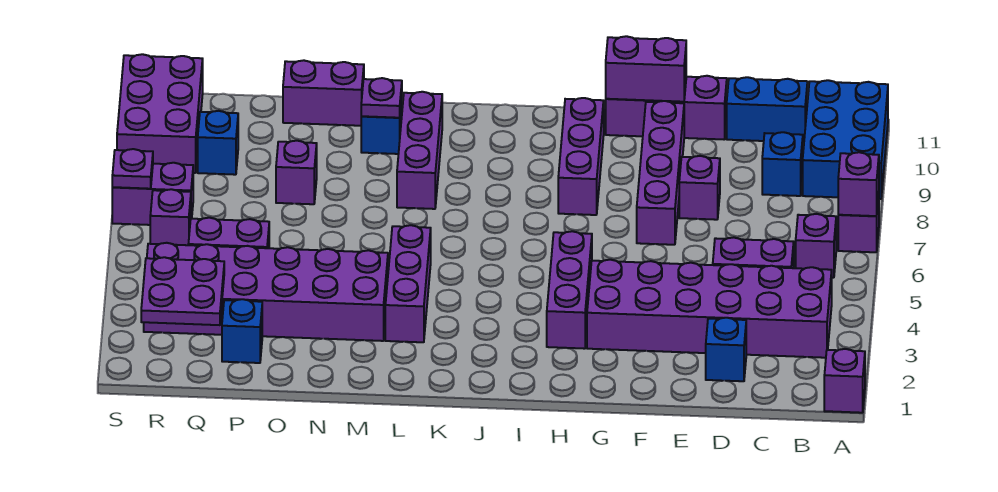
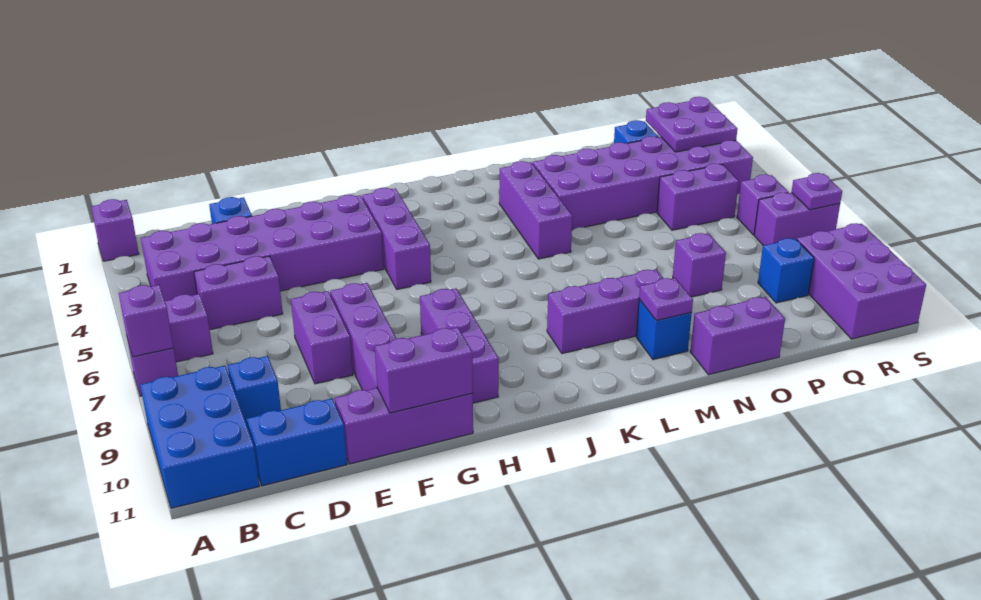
purple 1x1 brick [679,156,720,220] -> purple 1x2 brick [291,291,353,384]
purple 1x3 brick [397,92,442,209] -> purple 1x3 brick turned to [547,269,664,354]

